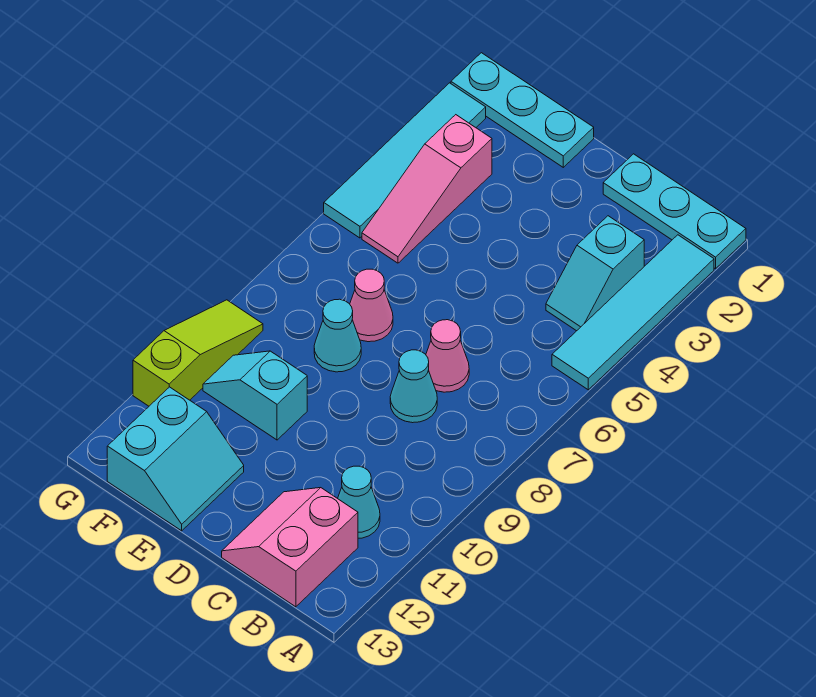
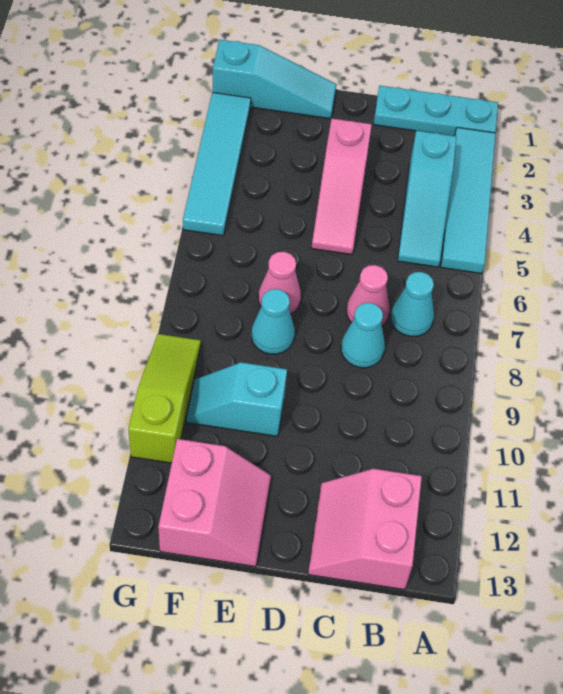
cyan 1x2 slope [546,216,644,331] -> cyan 1x3 slope [398,131,456,267]
cyan 1x1 cone [338,466,380,538] -> cyan 1x1 cone moved to [391,272,434,337]
cyan 1x3 plate [451,53,594,167] -> cyan 1x3 slope [213,40,336,119]
cyan 2x2 slope [107,387,244,531] -> pink 2x2 slope [158,439,271,567]
pink 1x3 slope [362,115,492,263] -> pink 1x3 slope moved to [312,119,372,254]

